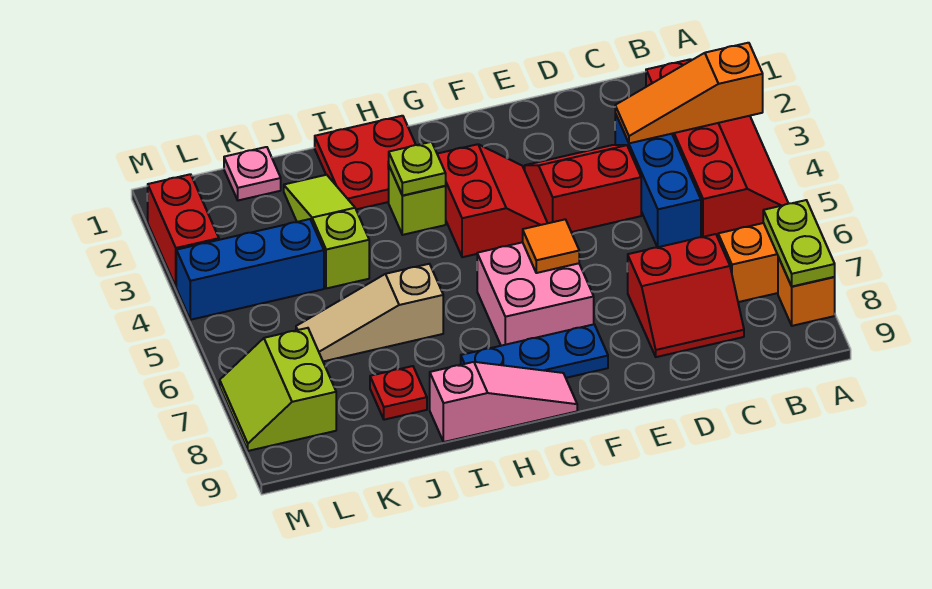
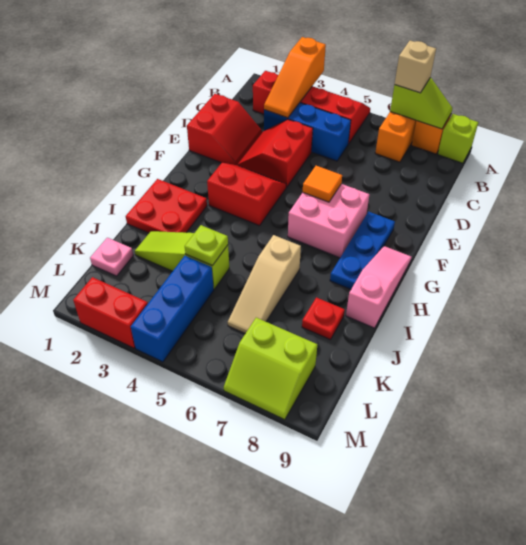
lime 1x2 plate [763,200,835,287] -> lime 1x2 slope [390,77,452,129]
none -> tan 1x1 brick [395,41,436,93]
red 2x2 slope [628,234,744,357] -> red 2x2 slope moved to [187,94,262,165]
lime 1x1 brick [389,167,446,235] -> lime 1x1 brick moved to [438,114,478,163]
lime 1x1 plate [389,142,446,196] -> lime 1x1 plate moved to [185,225,228,266]

